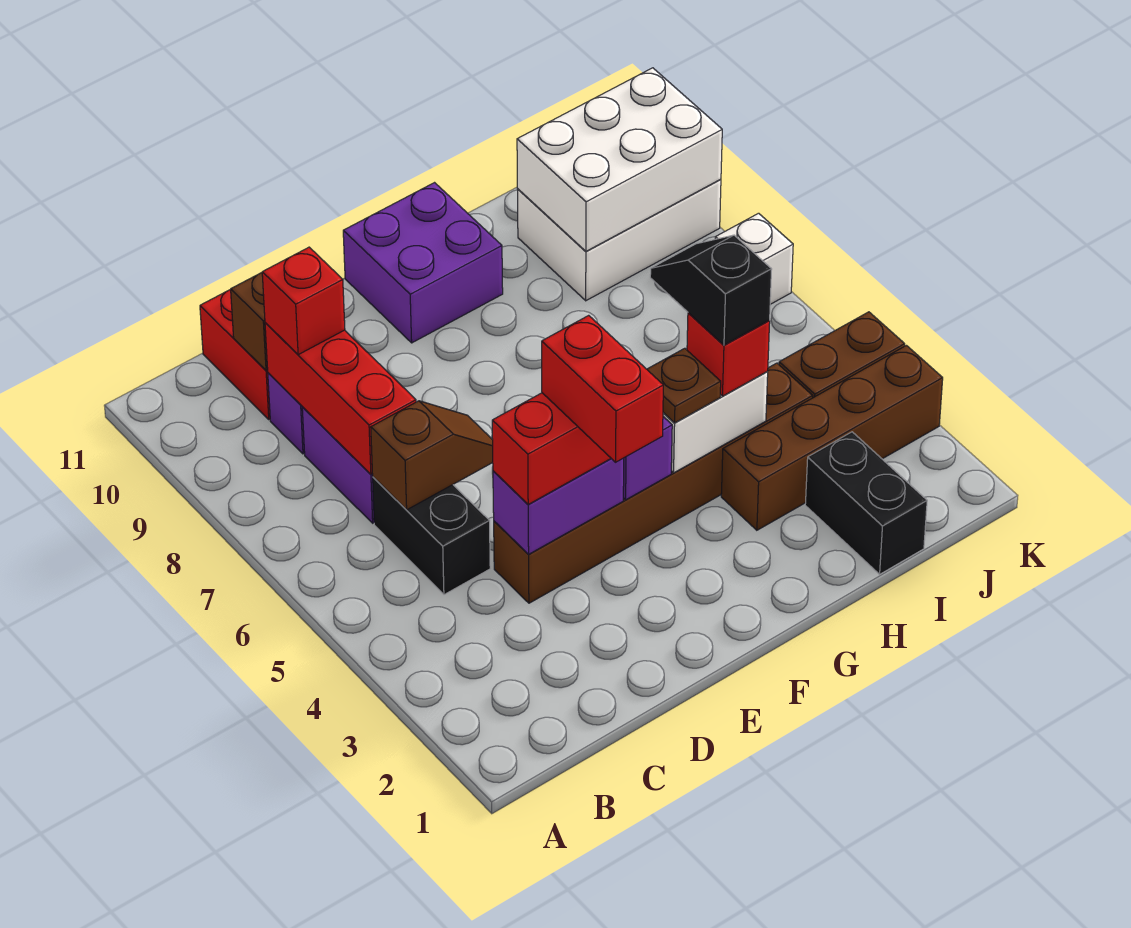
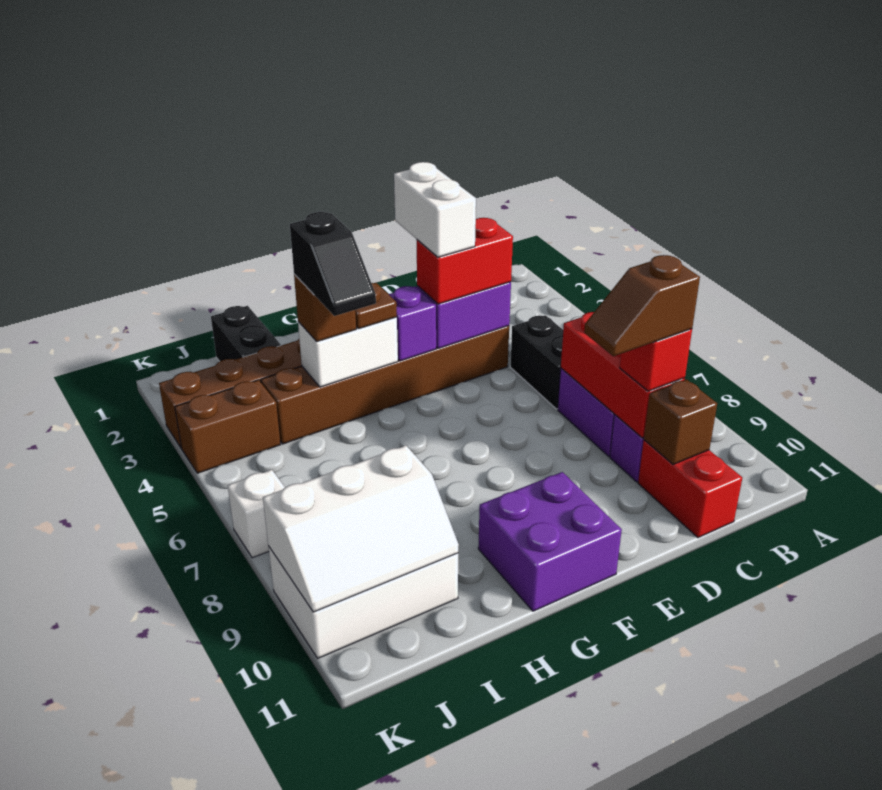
brown 1x2 slope [371,401,493,510] -> brown 1x2 slope moved to [584,255,700,356]
red 1x2 brick [542,315,663,462] -> white 1x2 brick [394,162,476,257]
red 1x1 brick [687,313,770,396] -> brown 1x1 brick [294,274,356,342]
white 2x3 brick [517,68,722,251] -> white 2x3 slope [263,446,459,612]

